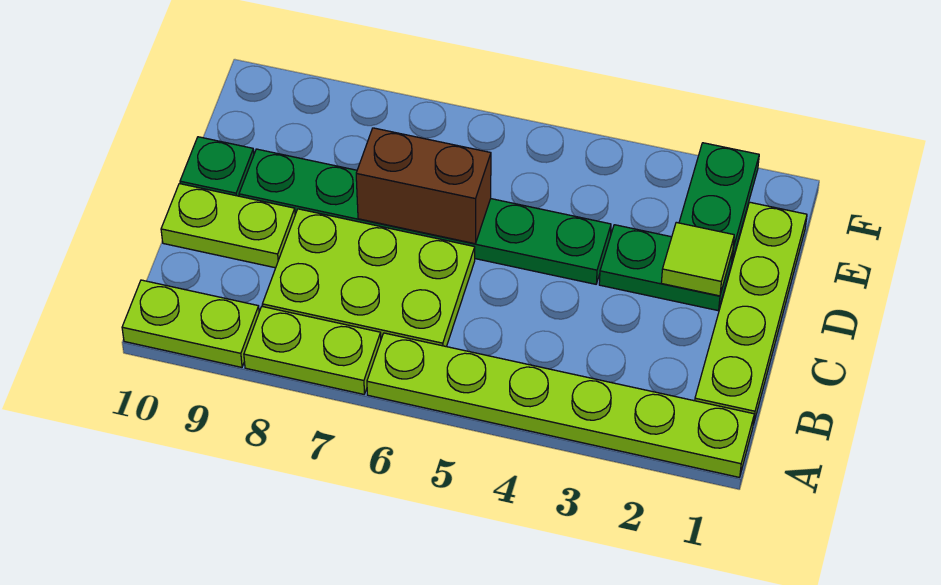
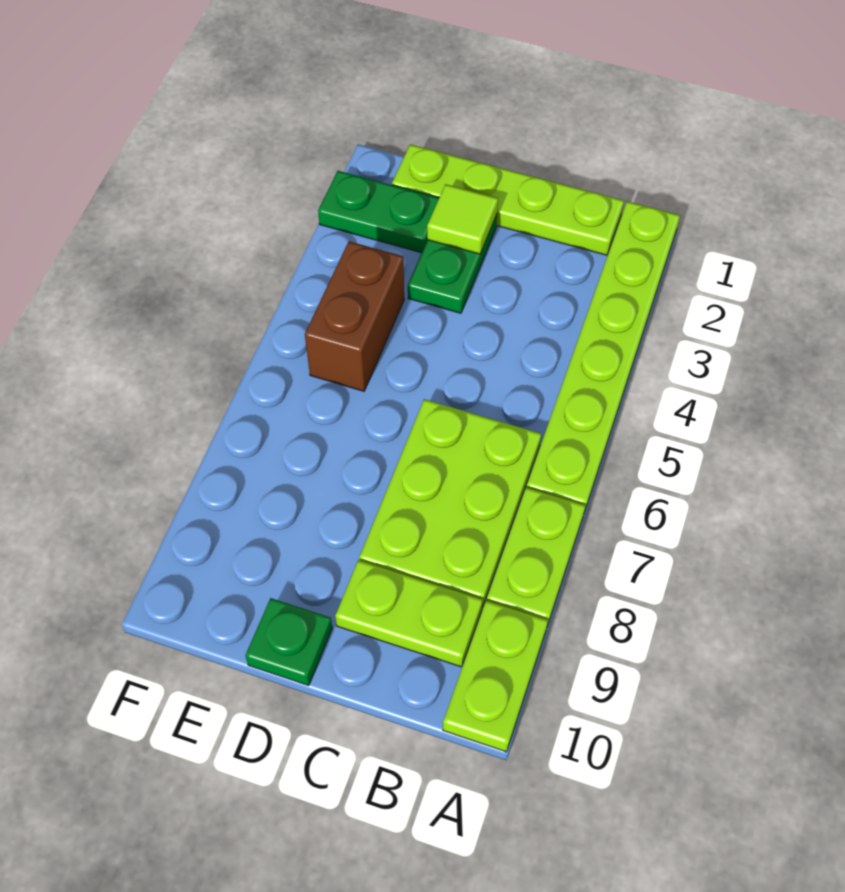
lime 1x2 plate [161,184,295,268] -> lime 1x2 plate turned to [335,560,483,667]
green 1x6 plate [239,149,611,284] -> none
brown 1x2 brick [356,128,491,244] -> brown 1x2 brick moved to [305,241,404,391]

